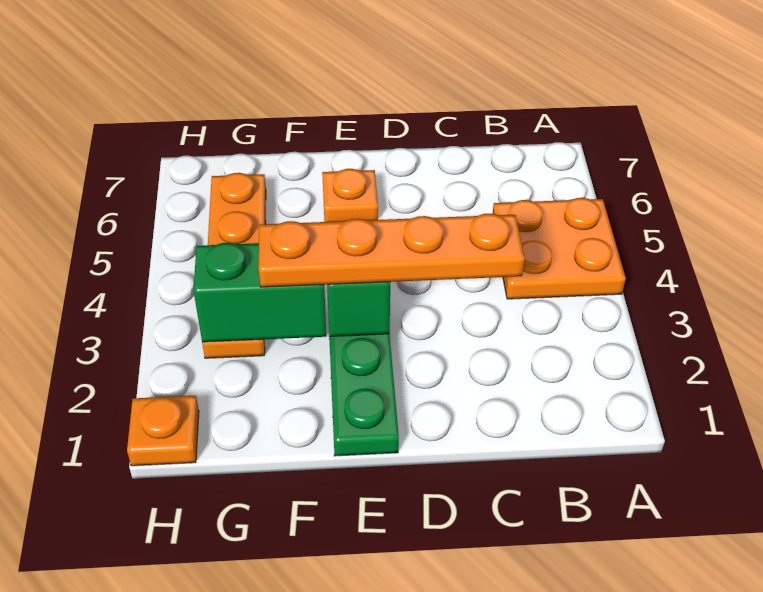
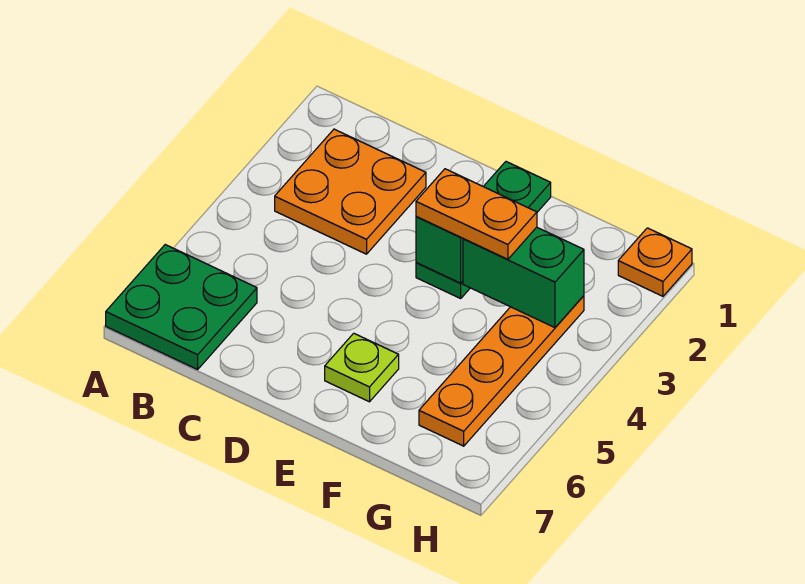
orange 2x2 plate [493,198,626,299] -> orange 2x2 plate moved to [275,129,426,254]
none -> green 2x2 plate [106,245,257,369]
orange 1x4 plate [259,214,525,287] -> orange 1x2 plate [416,169,537,260]
orange 1x1 plate [322,169,378,222] -> lime 1x1 plate [325,333,399,402]

